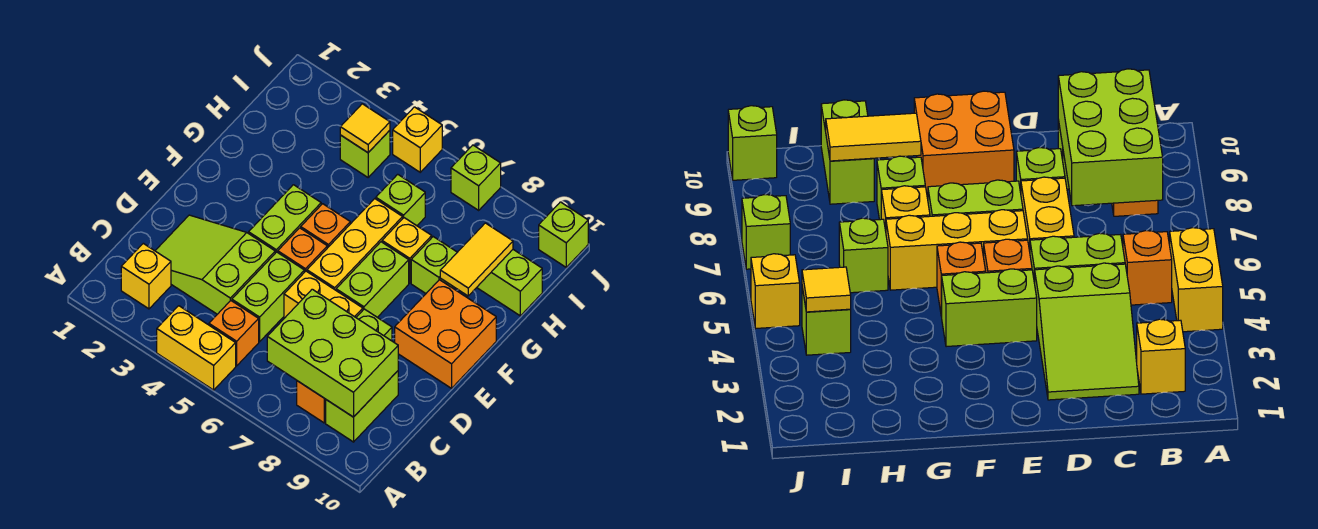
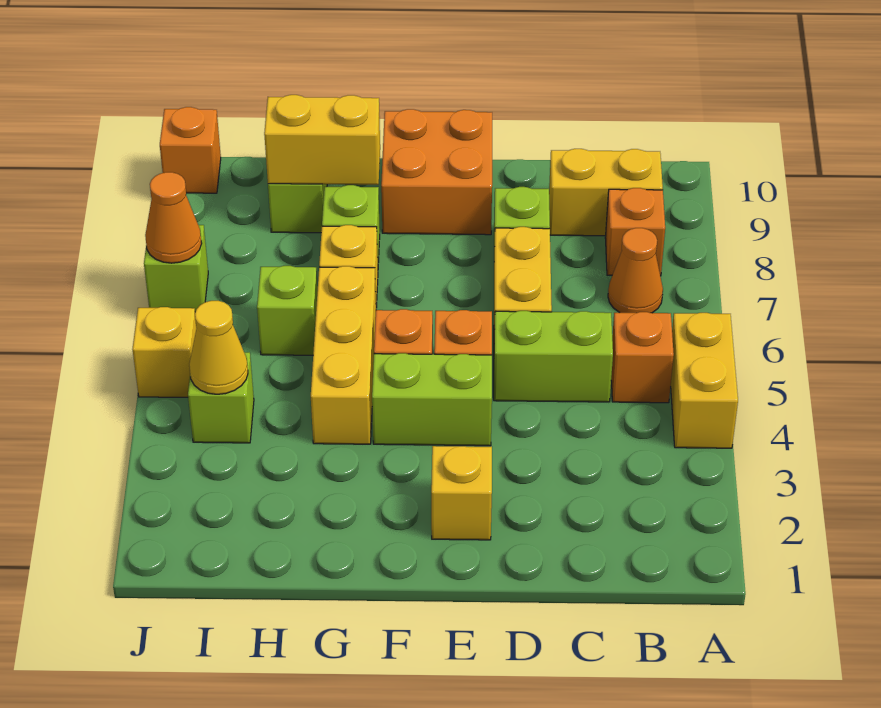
yellow 1x1 brick [121,243,171,309] -> yellow 1x1 brick moved to [431,446,492,540]
none -> orange 1x1 cone [608,228,663,313]
lime 2x3 brick [267,289,398,417] -> none
lime 1x2 brick [326,371,398,442] -> yellow 1x2 brick [549,149,663,236]
lime 2x3 slope [155,215,275,314] -> none
yellow 1x3 brick [307,199,403,290] -> yellow 1x3 brick turned to [311,266,376,444]
lime 1x2 brick [336,242,409,317] -> none
yellow 1x2 tile [440,223,513,296] -> yellow 1x2 brick [264,95,380,185]
yellow 1x1 tile [340,104,390,153] -> yellow 1x1 cone [189,301,248,394]
none -> orange 1x1 cone [145,172,202,263]
lime 1x1 brick [539,202,588,267] -> orange 1x1 brick [160,107,221,193]

